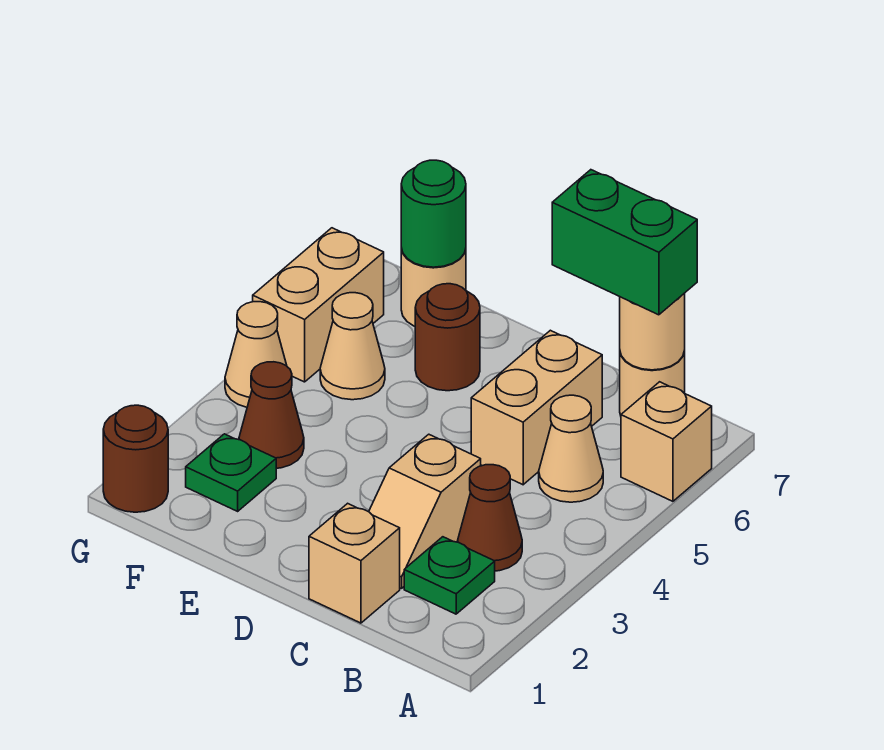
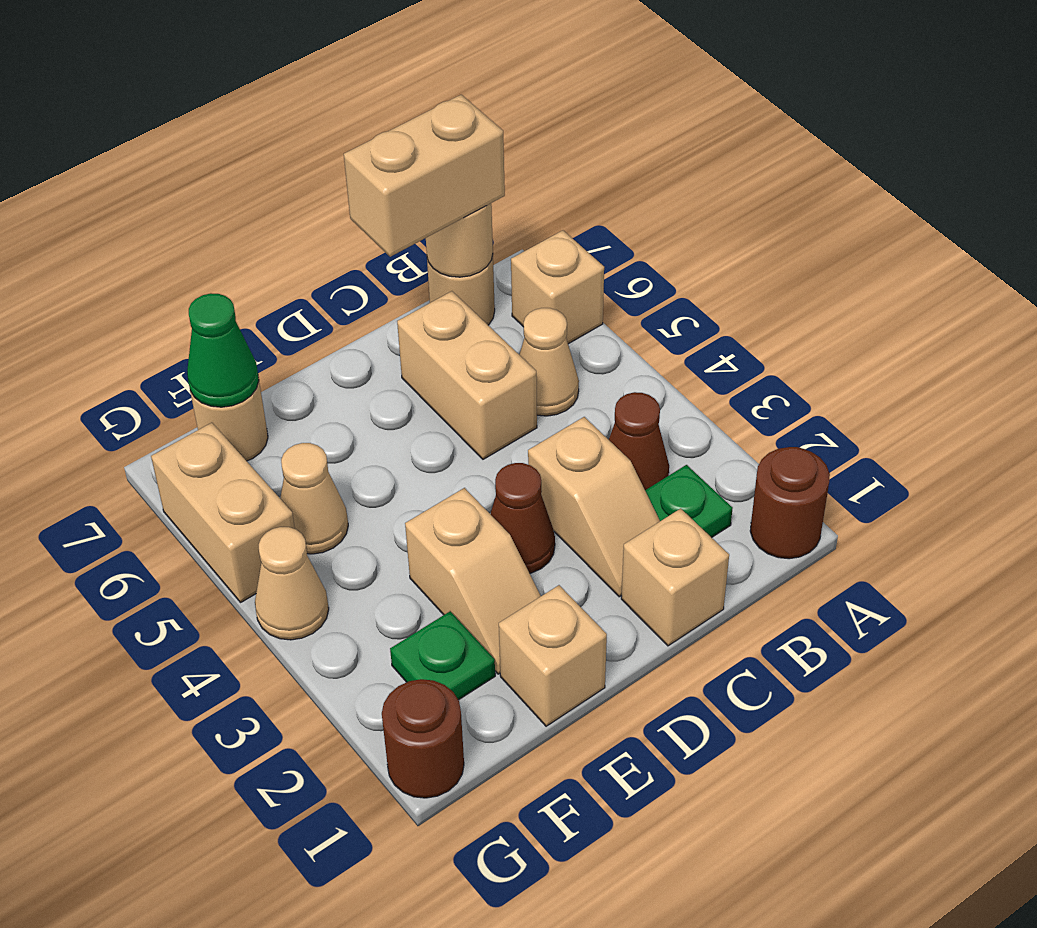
green 1x2 brick [552,170,697,315] -> tan 1x2 brick [344,95,505,257]
none -> tan 1x1 brick [499,585,607,726]
none -> tan 1x2 slope [405,488,541,674]
brown 1x1 round brick [415,284,480,391] -> brown 1x1 round brick moved to [750,447,830,559]
brown 1x1 cone [239,362,304,468] -> brown 1x1 cone moved to [490,463,555,573]
green 1x1 round brick [401,160,466,267] -> green 1x1 cone [187,293,259,407]

